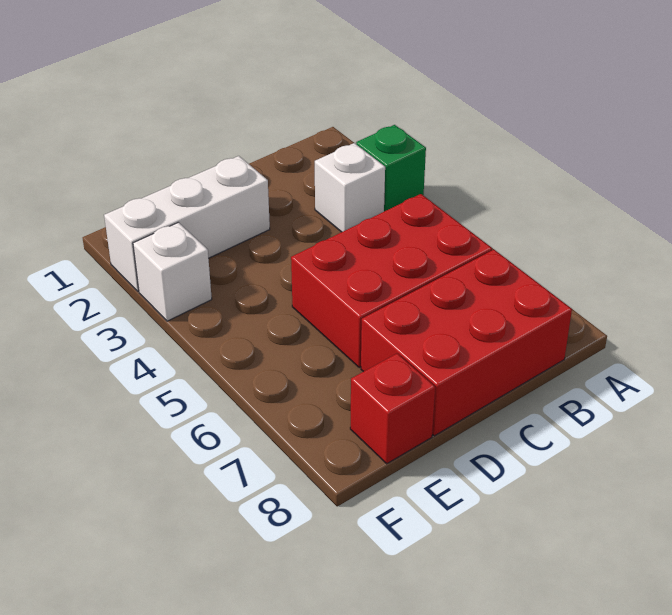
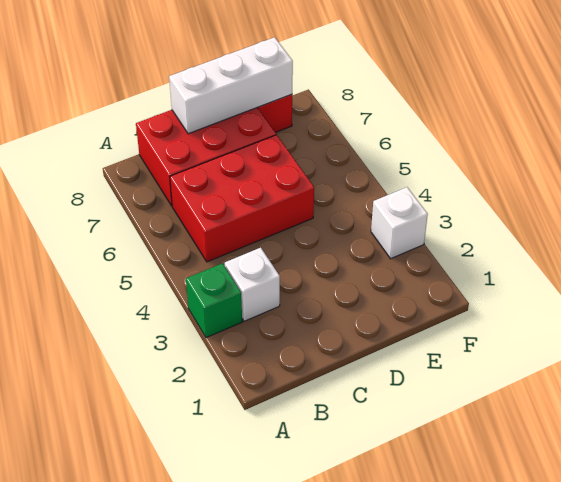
white 1x3 brick [104,156,270,291] -> white 1x3 brick moved to [169,37,293,134]

